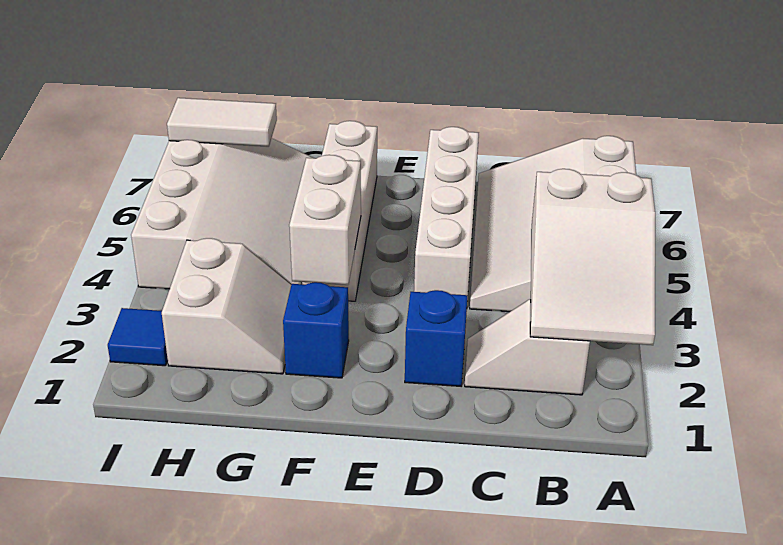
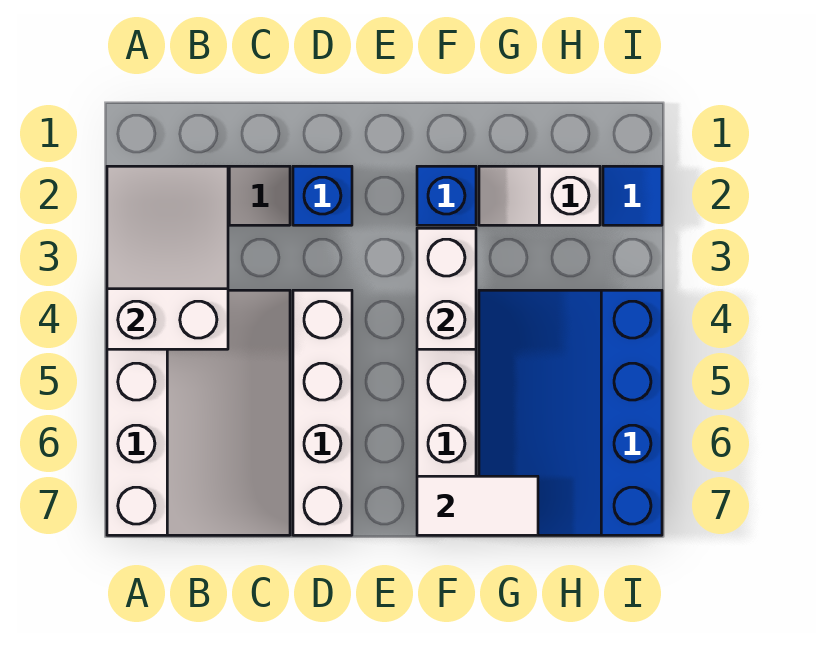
white 2x2 slope [162,238,292,374] -> white 1x2 slope [479,166,600,225]
white 3x4 slope [131,138,313,289] -> blue 3x4 slope [479,290,662,535]
white 1x2 tile [167,98,277,147] -> white 1x2 tile moved to [417,476,538,535]

